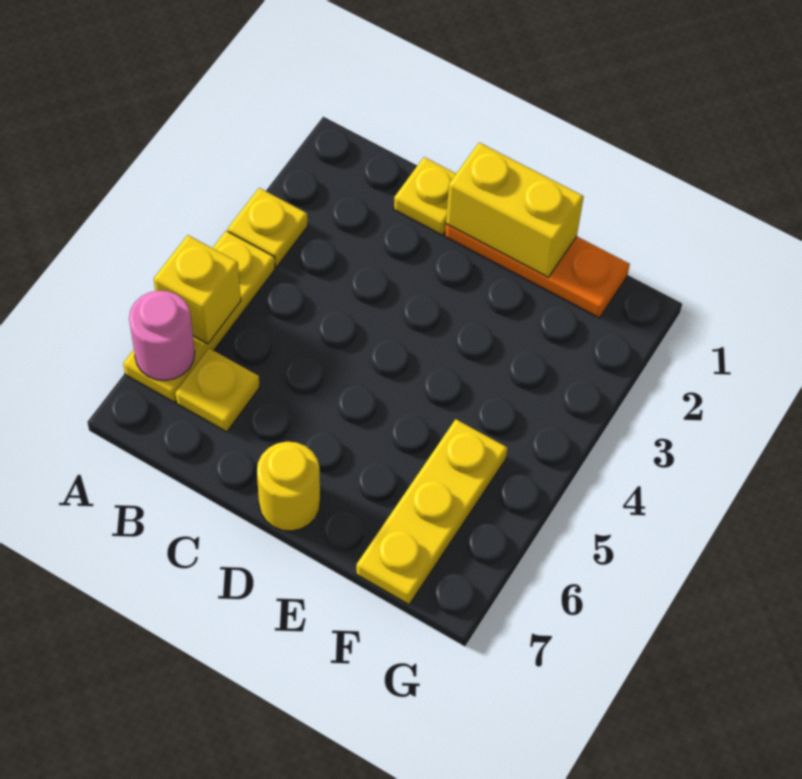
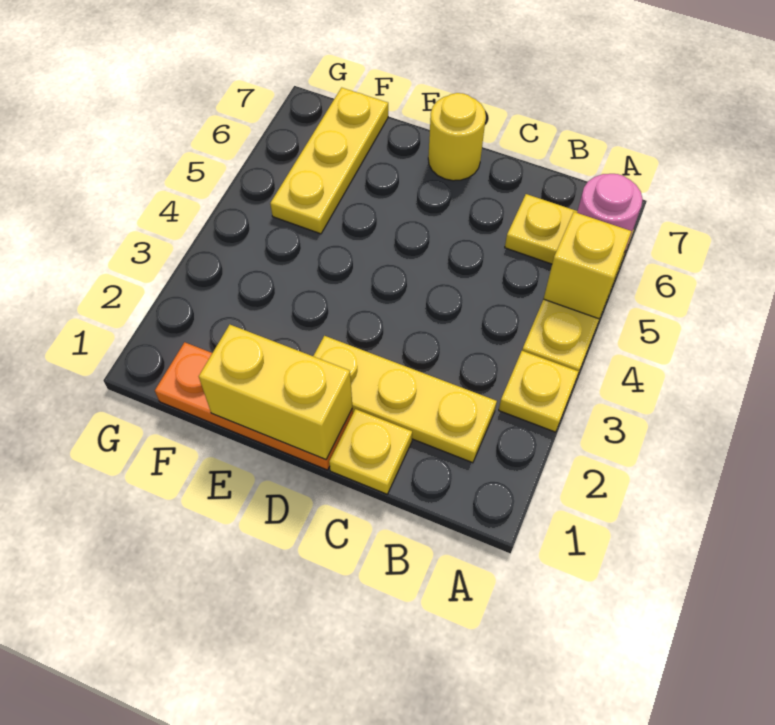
none -> yellow 1x3 plate [313,336,497,463]

